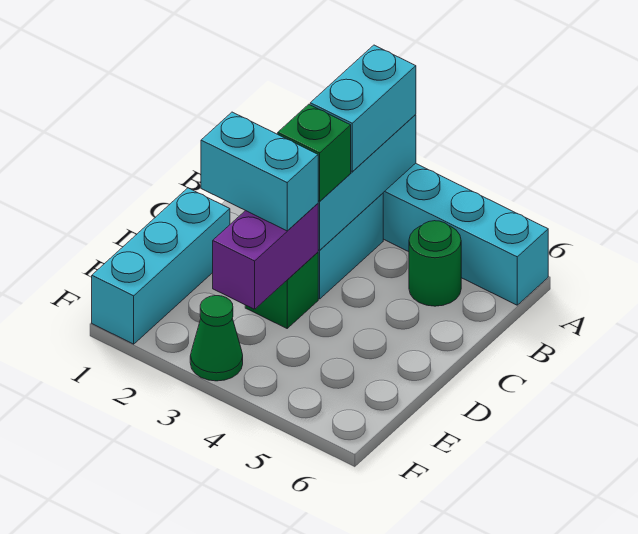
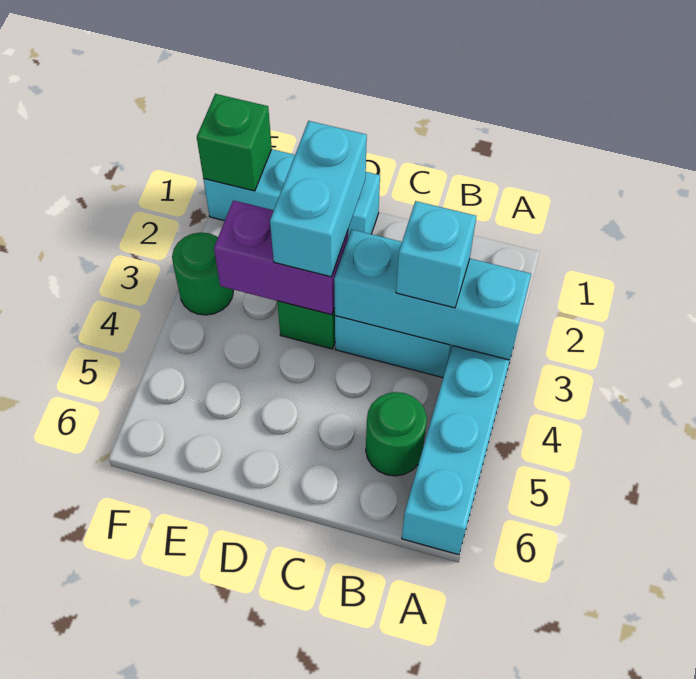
cyan 1x2 brick [310,45,416,171] -> cyan 1x1 brick [396,201,476,308]
green 1x1 brick [278,104,351,201] -> green 1x1 brick moved to [197,94,272,191]
green 1x1 cone [190,296,243,381] -> green 1x1 round brick [172,232,233,315]

